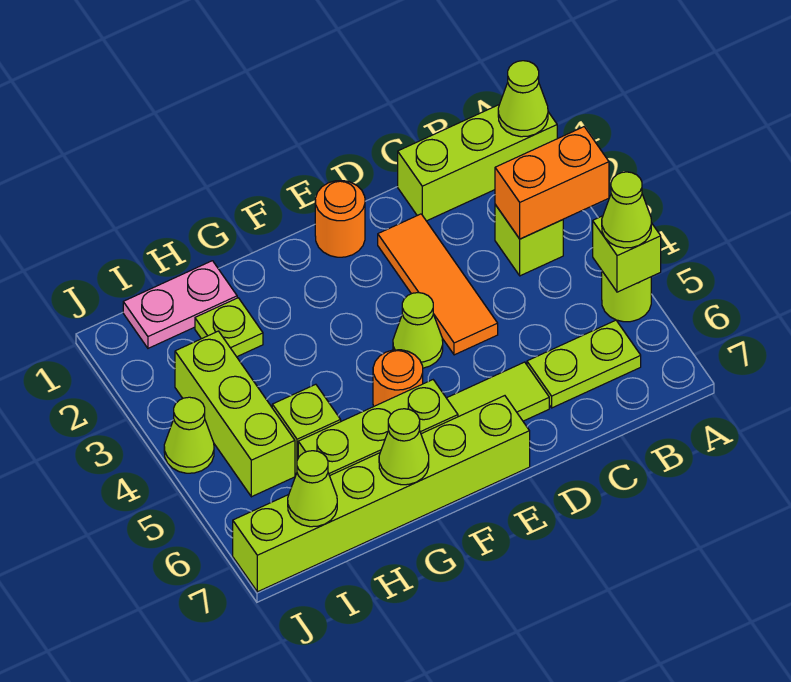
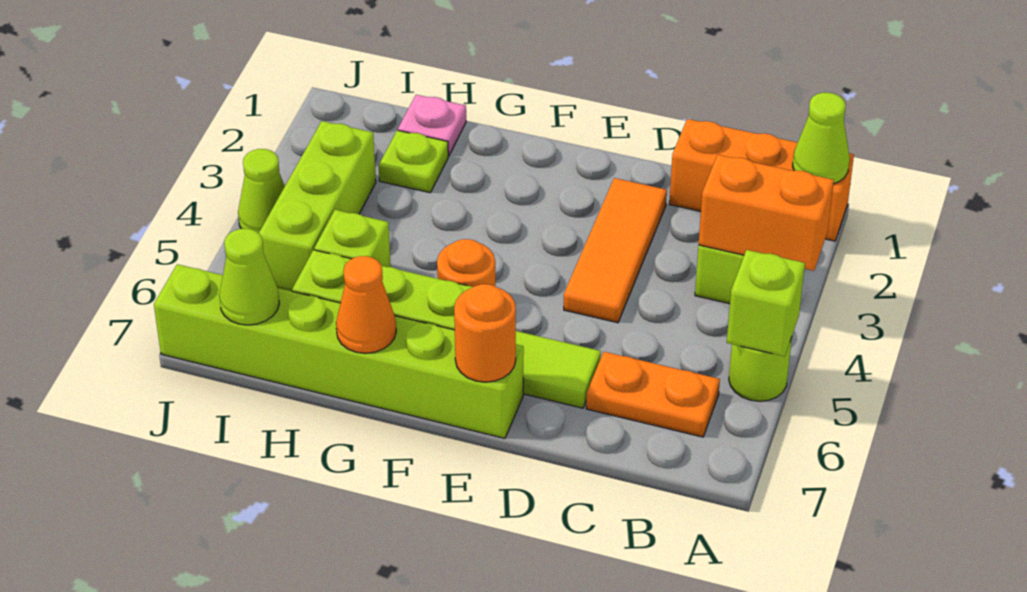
lime 1x3 brick [398,105,557,221] -> orange 1x3 brick [669,119,854,241]
lime 1x1 cone [602,172,651,248] -> none
lime 1x2 plate [527,320,641,408] -> orange 1x2 plate [586,352,720,437]
orange 1x1 round brick [315,181,365,257] -> orange 1x1 round brick moved to [454,284,516,382]
lime 1x1 cone [393,293,443,368] -> none
lime 1x1 cone [379,409,429,485] -> orange 1x1 cone [336,256,396,353]
pink 1x2 plate [123,261,237,348] -> pink 1x1 plate [398,95,466,156]

